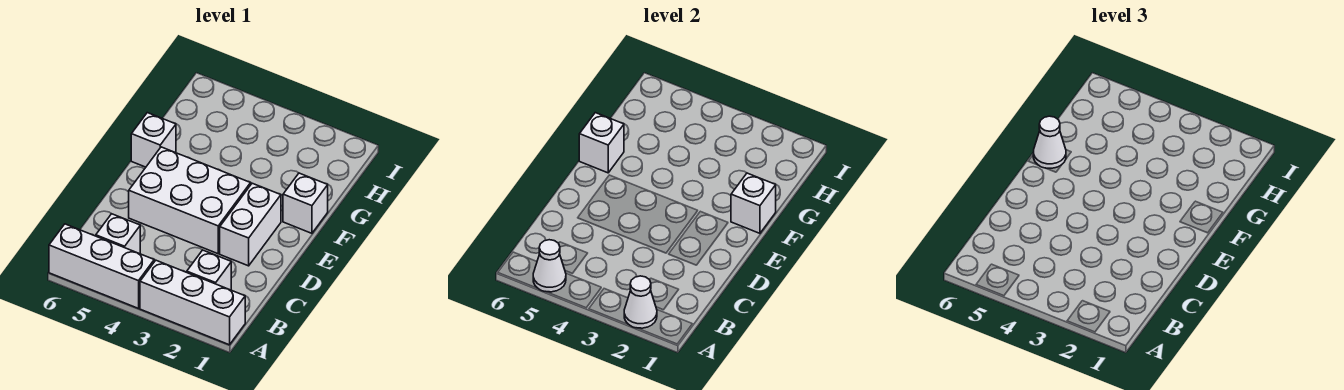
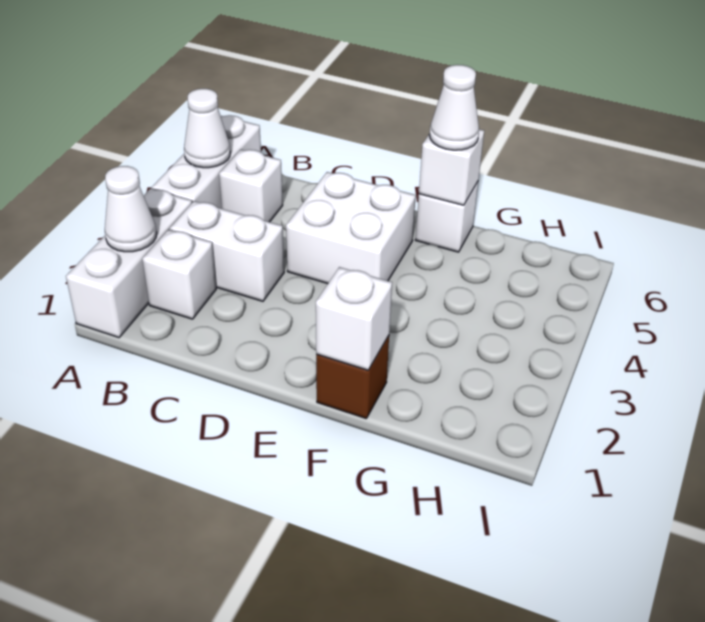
white 1x2 brick [220,183,281,266] -> white 1x2 brick moved to [170,201,284,301]
white 2x3 brick [129,147,251,254] -> white 2x2 brick [286,172,416,284]
white 1x1 brick [283,173,328,233] -> brown 1x1 brick [316,336,389,418]

